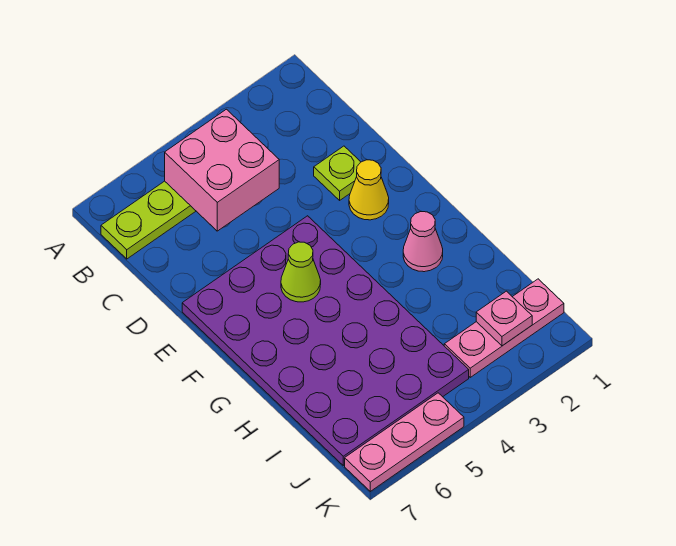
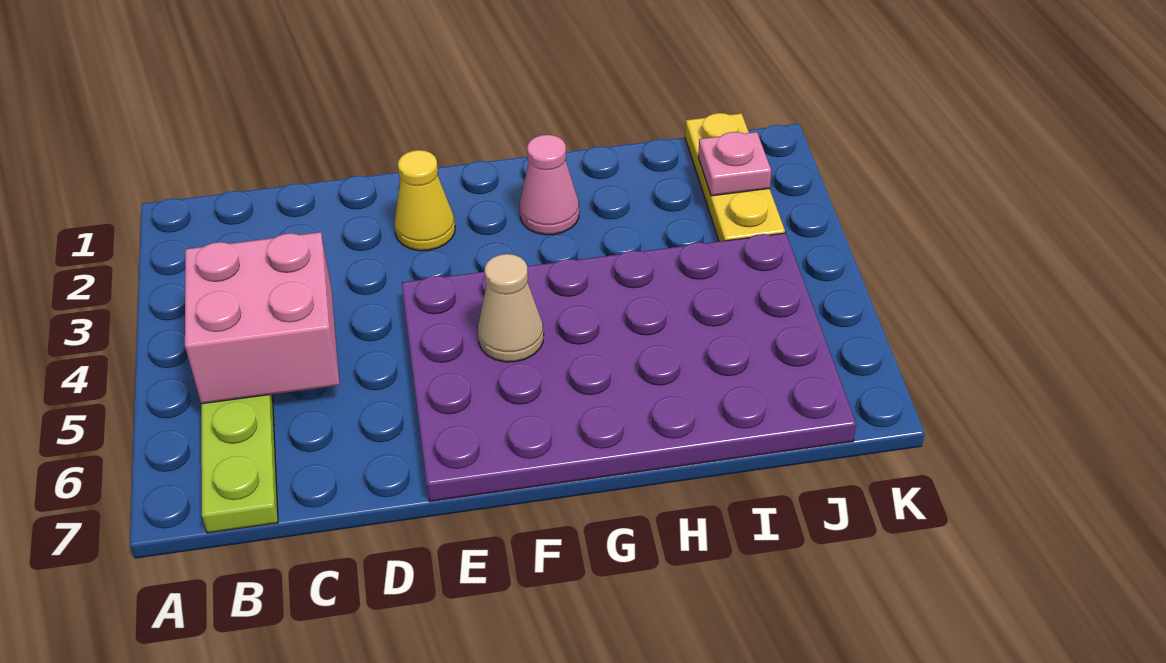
lime 1x1 plate [314,146,360,200] -> none
lime 1x1 cone [281,242,321,302] -> tan 1x1 cone [478,254,544,362]
pink 1x3 plate [444,279,564,377] -> yellow 1x3 plate [685,113,785,242]
pink 1x3 plate [345,393,464,491] -> none

